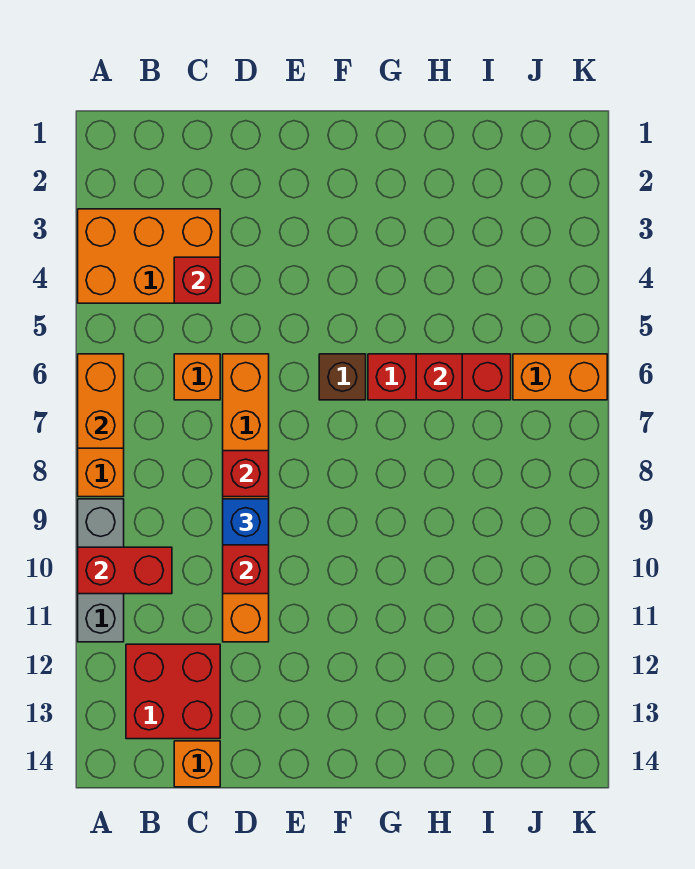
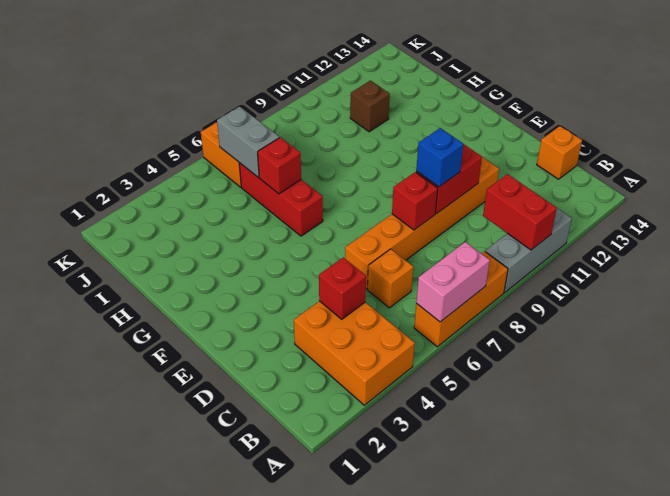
orange 1x2 brick [78,354,124,448] -> pink 1x2 brick [416,242,490,322]
red 2x2 brick [126,644,220,739] -> none
brown 1x1 brick [319,354,366,400] -> brown 1x1 brick moved to [350,81,390,132]
none -> grey 1x2 brick [217,107,279,177]

